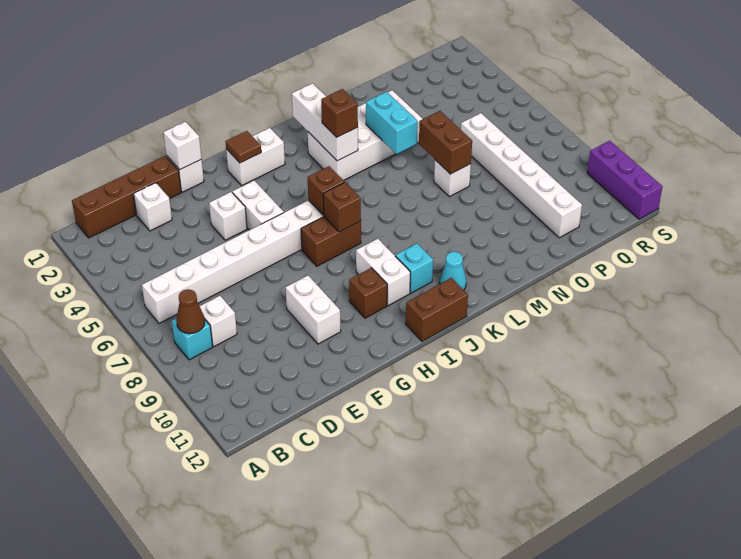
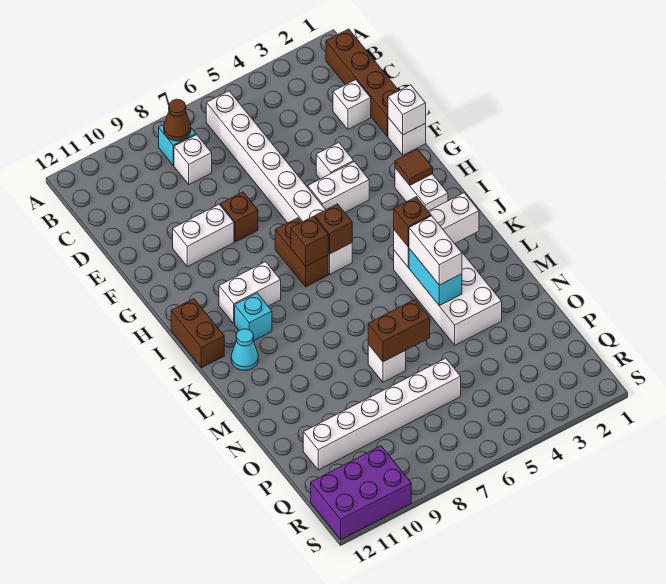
brown 1x1 brick [349,268,387,318] -> brown 1x1 brick moved to [220,192,258,242]
none -> white 1x2 brick [409,216,462,285]
cyan 1x2 brick [366,92,418,154] -> cyan 1x2 brick turned to [409,249,462,306]
purple 1x3 brick [587,141,662,219] -> purple 2x3 brick [311,446,411,539]

